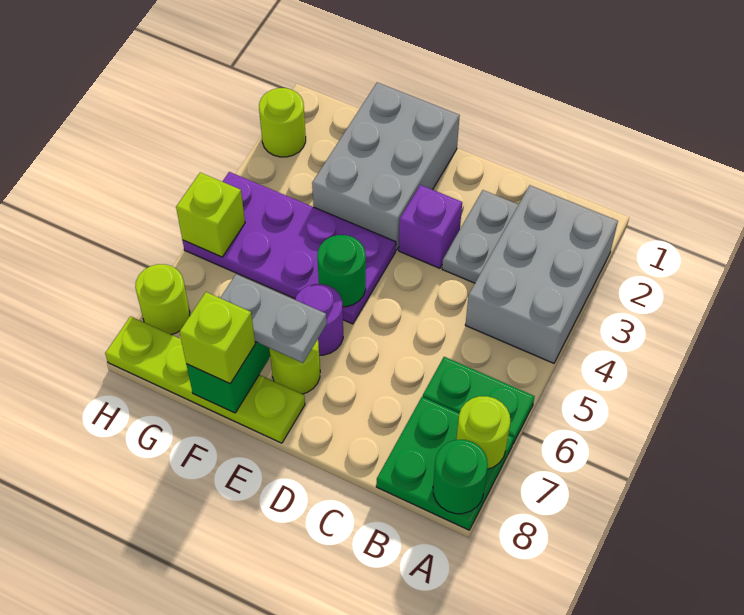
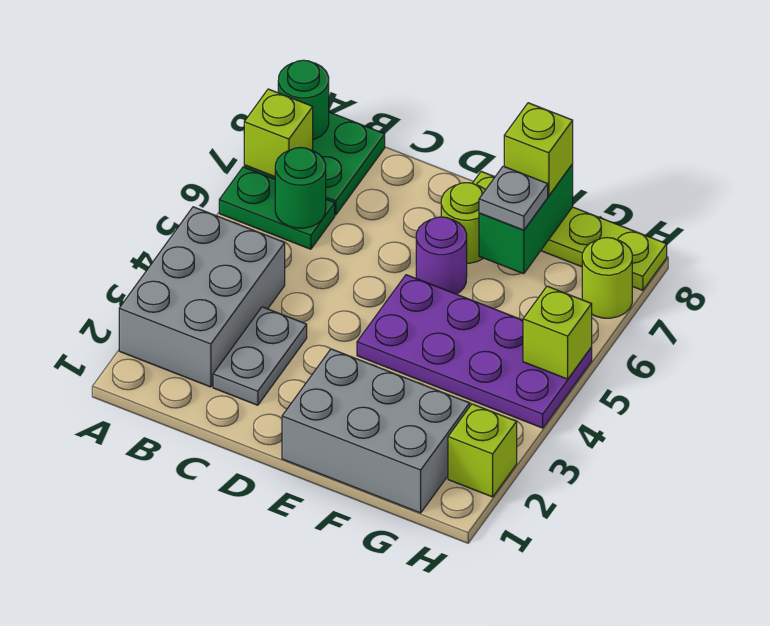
lime 1x1 round brick [456,396,510,469] -> lime 1x1 brick [244,89,313,177]
purple 1x1 brick [399,185,462,268] -> none
grey 2x3 brick [312,82,460,250] -> grey 2x3 brick turned to [282,349,470,513]
green 1x1 round brick [317,235,366,307] -> green 1x1 round brick moved to [275,147,326,228]
grey 1x2 plate [221,274,327,363] -> grey 1x1 plate [479,166,548,230]
lime 1x1 round brick [259,88,306,157] -> lime 1x1 brick [448,404,517,497]

